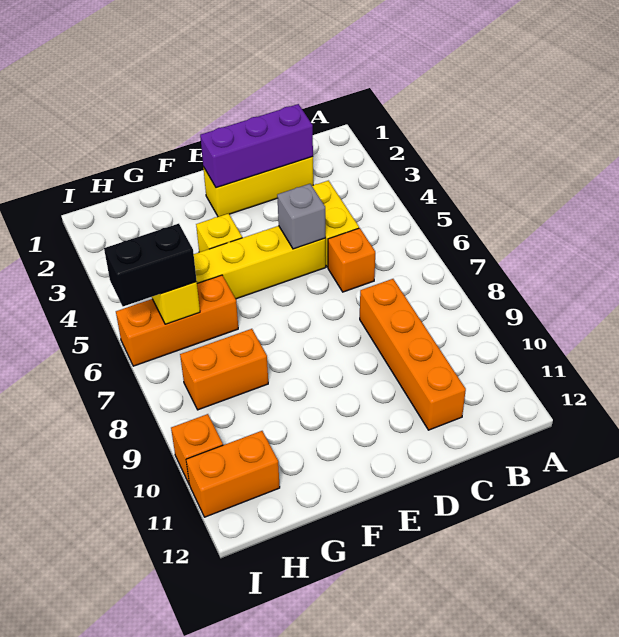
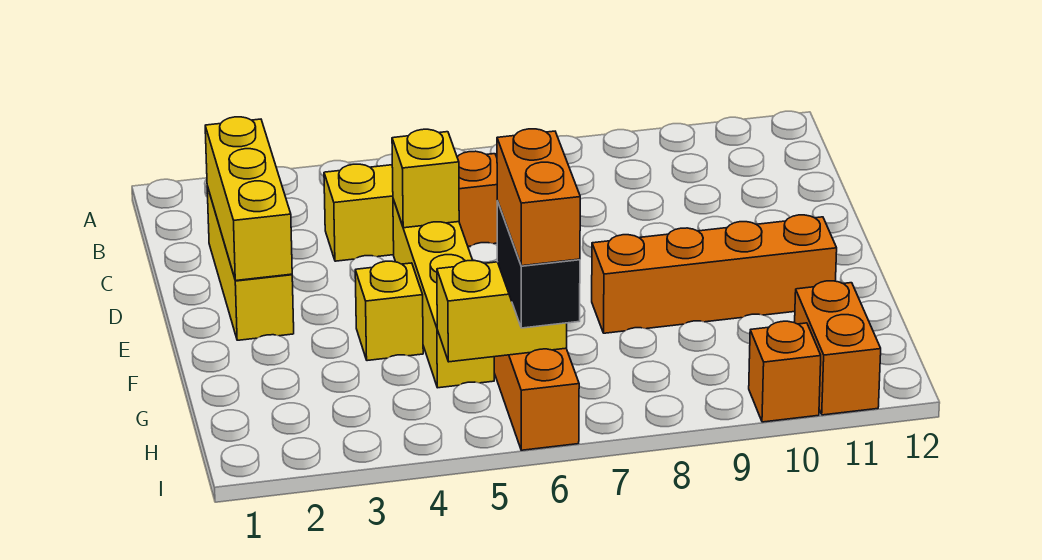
purple 1x3 brick [200,104,313,188] -> yellow 1x3 brick [205,117,292,281]
orange 1x4 brick [360,279,466,430] -> orange 1x4 brick moved to [592,215,837,333]
grey 1x1 brick [277,184,325,249] -> yellow 1x1 brick [392,129,459,228]
orange 1x2 brick [180,329,268,410] -> orange 1x2 brick moved to [497,129,580,266]

